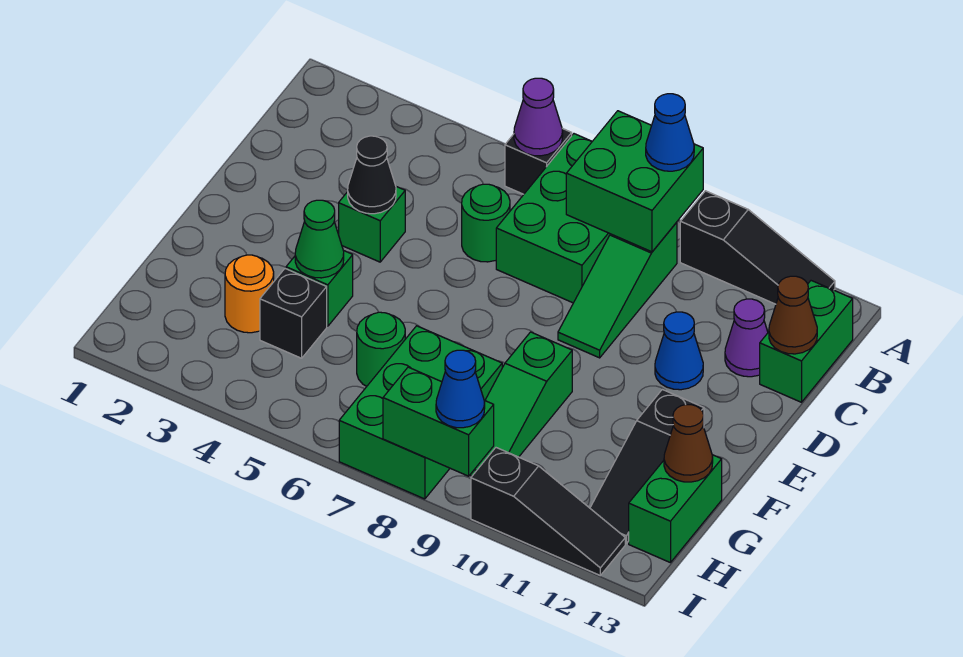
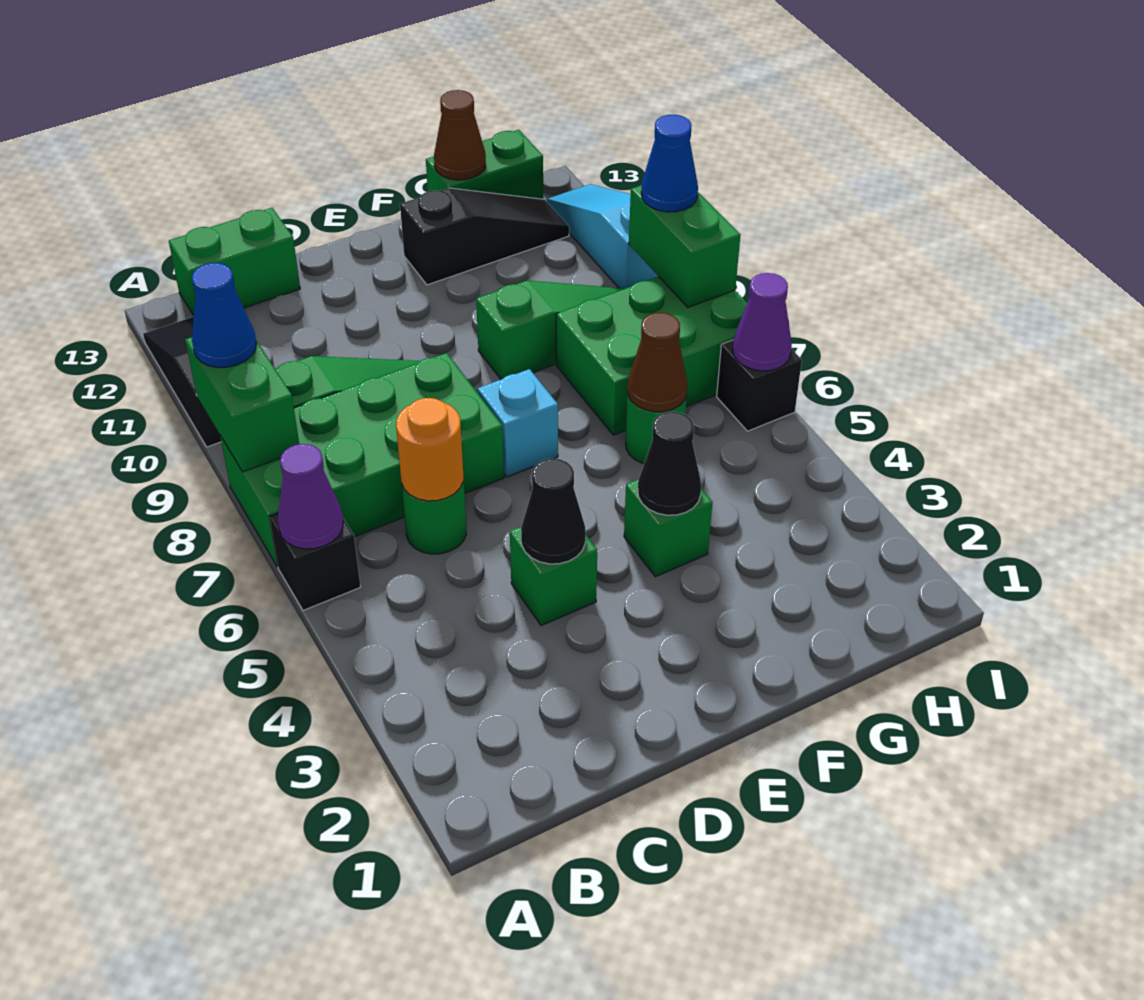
green 2x3 brick [496,134,610,303] -> green 2x4 brick [220,353,504,567]
green 2x2 brick [566,111,703,252] -> green 1x2 brick [185,337,299,472]
purple 1x1 cone [725,299,768,377] -> purple 1x1 cone moved to [733,273,792,371]
brown 1x1 cone [769,276,817,354] -> brown 1x1 cone moved to [628,312,687,412]
blue 1x1 cone [655,312,703,390] -> none
none -> cyan 1x1 brick [477,369,558,477]
green 1x1 cone [295,200,344,278] -> black 1x1 cone [638,412,701,515]
orange 1x1 round brick [225,255,274,333] -> orange 1x1 round brick moved to [396,398,463,501]
black 1x1 brick [260,269,327,358] -> black 1x1 brick moved to [717,340,802,431]
black 1x3 slope [471,448,625,575] -> cyan 1x3 slope [547,184,659,289]

